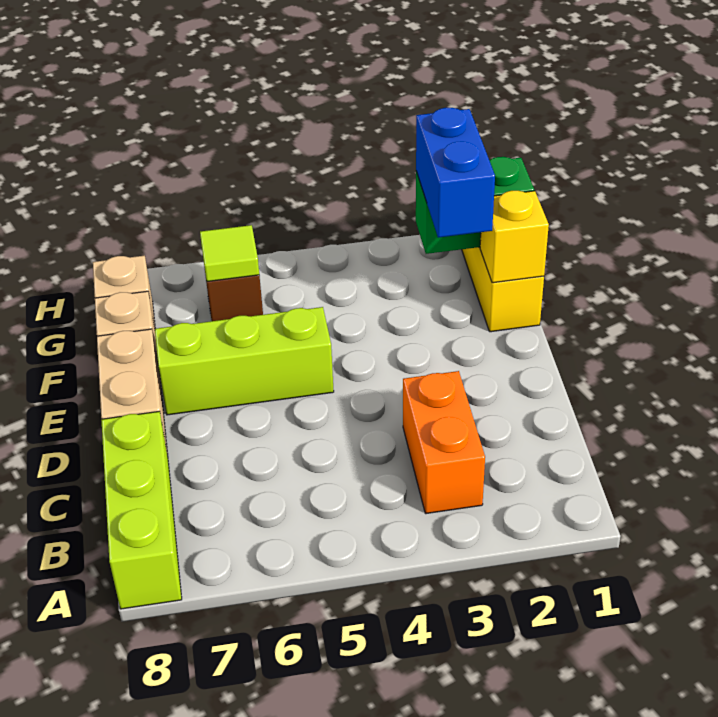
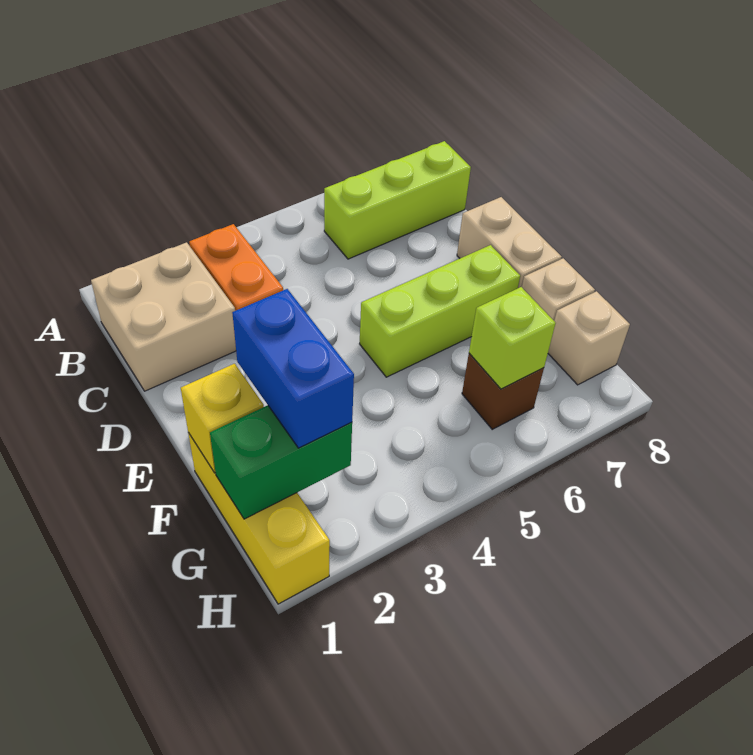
lime 1x3 brick [101,411,182,609] -> lime 1x3 brick turned to [324,141,471,259]
none -> tan 2x2 brick [91,242,236,391]
lime 1x1 tile [200,225,259,281] -> lime 1x1 brick [469,287,556,389]

